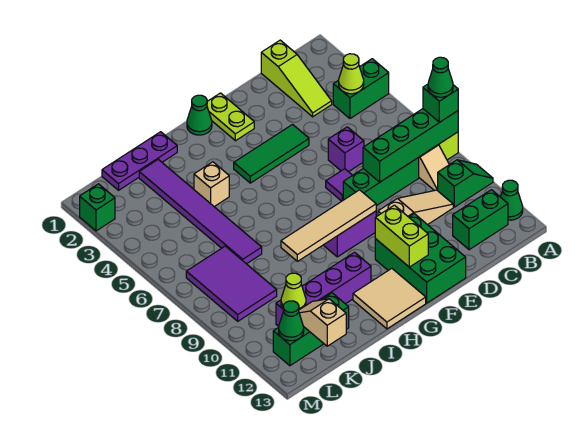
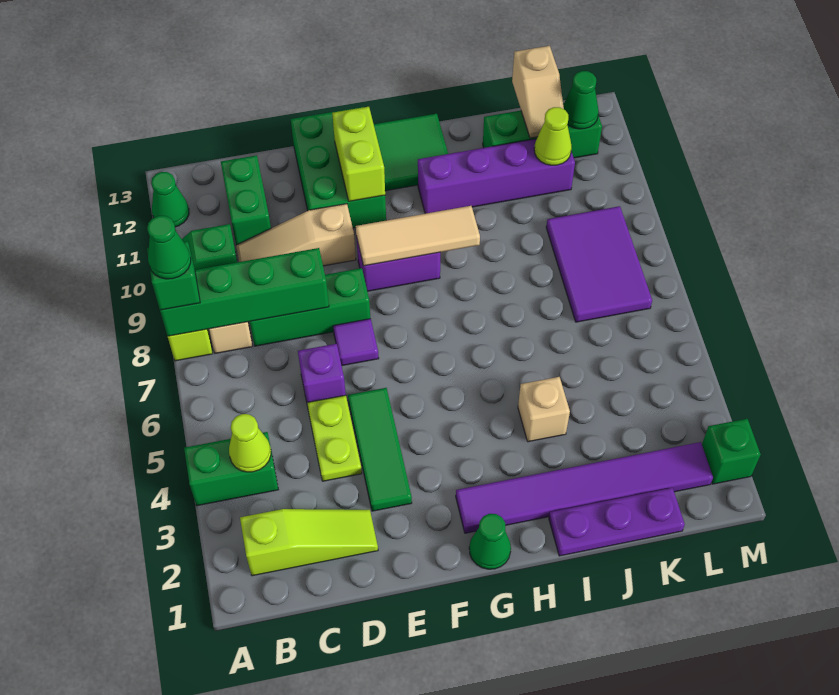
green 1x2 brick [453,190,508,250] -> green 1x2 brick turned to [221,155,271,245]
lime 1x3 slope [261,40,332,117] -> lime 1x3 slope turned to [240,509,378,576]
green 1x3 tile [234,125,309,183] -> green 1x3 tile turned to [348,388,412,511]
lime 1x2 plate [207,93,254,141] -> lime 1x2 plate moved to [307,395,362,481]
tan 1x4 tile [281,190,376,261] -> tan 1x3 tile [356,206,480,266]
tan 2x2 tile [353,268,426,329] -> green 2x2 tile [374,114,448,191]
purple 1x6 tile [139,159,262,264] -> purple 1x6 tile turned to [456,442,713,533]

